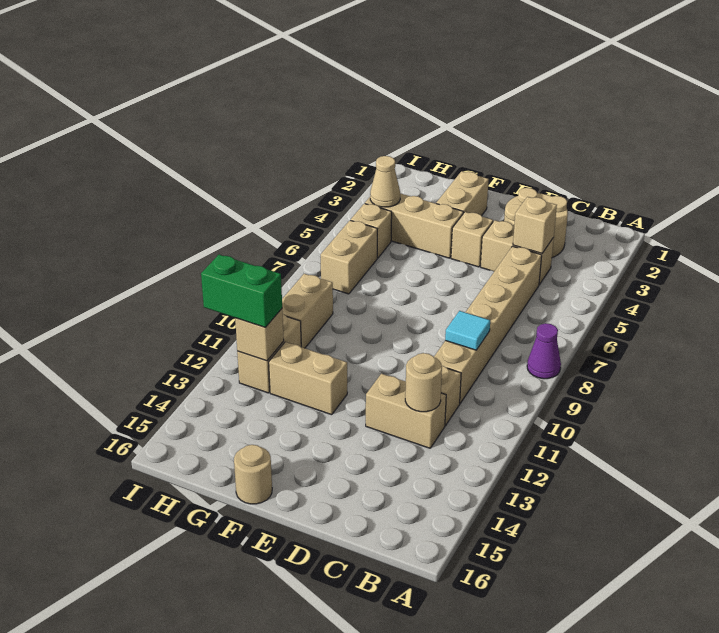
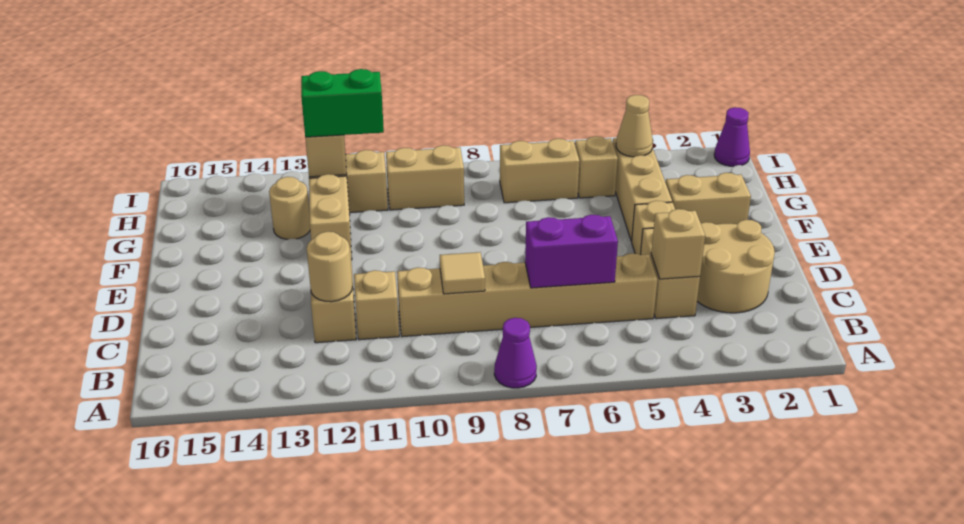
none -> purple 1x2 brick [525,215,618,288]
cyan 1x1 tile [445,311,490,350] -> tan 1x1 tile [440,252,485,294]
tan 1x1 round brick [234,445,272,504] -> tan 1x1 round brick moved to [269,177,310,239]
green 1x2 brick [201,255,282,328] -> green 1x2 brick turned to [301,69,384,137]
none -> purple 1x1 cone [714,107,750,166]

